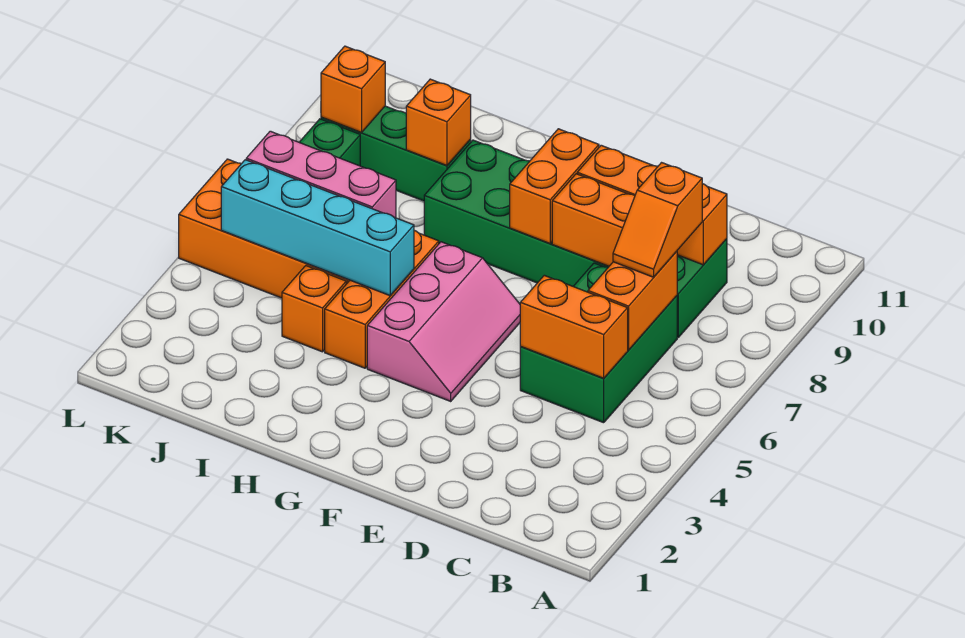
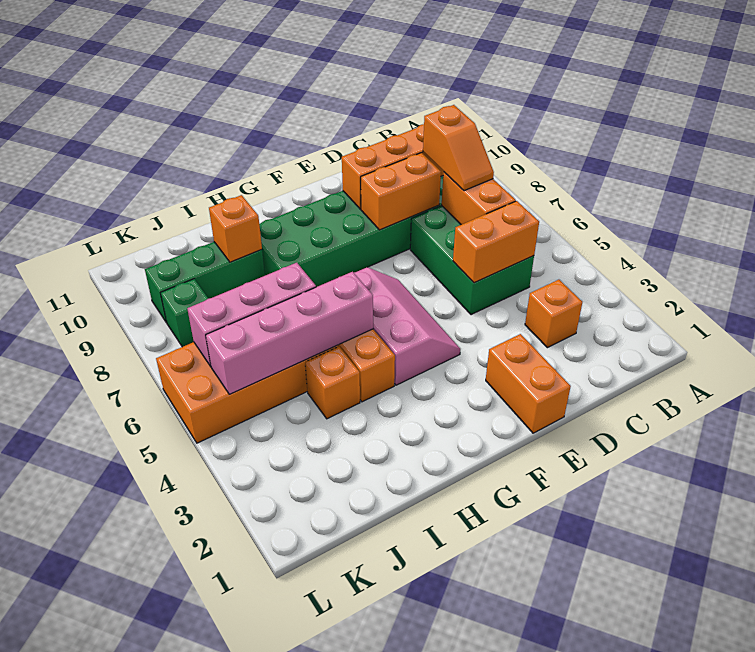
orange 1x2 brick [510,129,599,243] -> orange 1x2 brick moved to [486,334,571,433]
cyan 1x4 brick [221,160,414,296] -> pink 1x4 brick [206,272,373,394]
orange 1x1 brick [321,46,385,132] -> orange 1x1 brick moved to [525,280,582,348]

